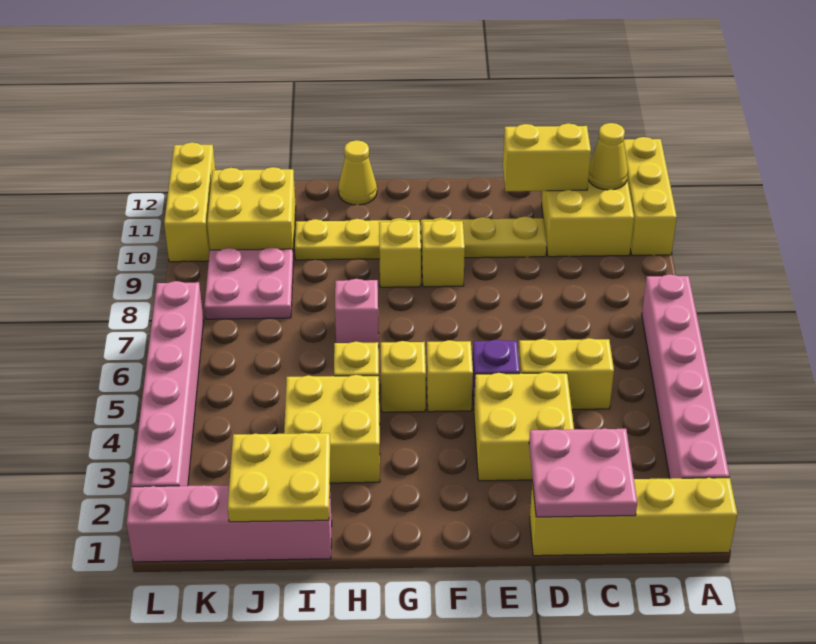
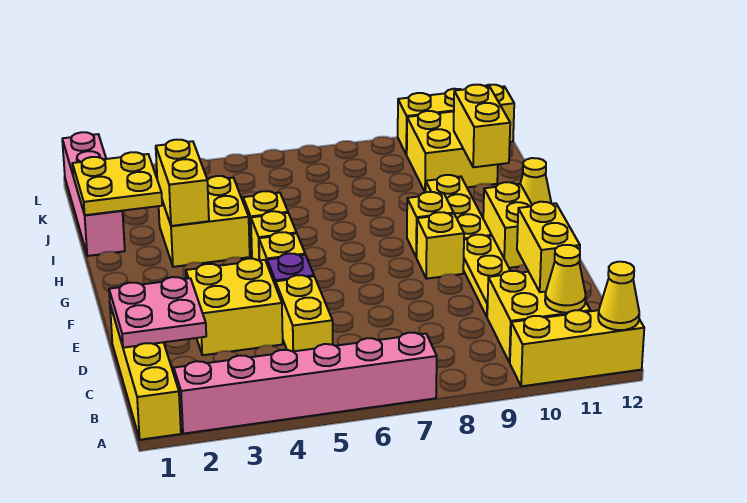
none -> yellow 1x1 cone [598,262,639,330]
none -> yellow 1x2 brick [483,182,532,268]
none -> yellow 1x2 brick [156,140,209,226]
pink 1x1 brick [335,279,379,347] -> none
none -> yellow 1x2 brick [454,85,510,167]
pink 2x2 plate [204,248,293,319] -> none
pink 1x6 brick [131,281,203,487] -> none

